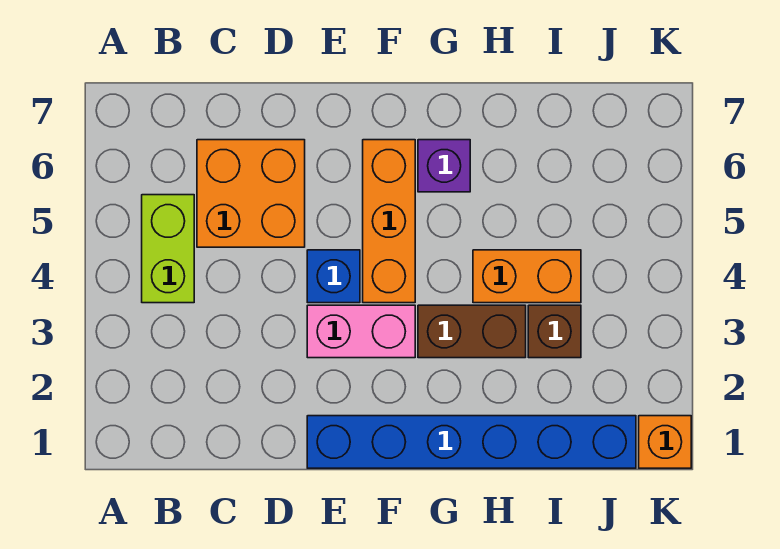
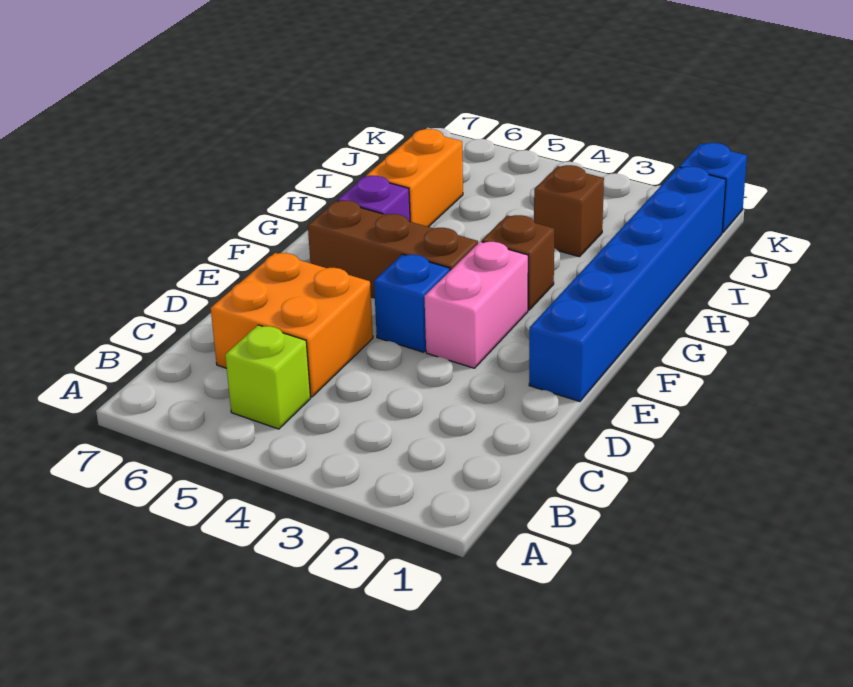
lime 1x2 brick [142,195,194,303] -> lime 1x1 brick [225,325,311,429]
orange 1x3 brick [363,140,415,303] -> brown 1x3 brick [308,200,478,299]
brown 1x2 brick [418,305,526,358] -> brown 1x1 brick [482,215,554,310]
orange 1x2 brick [473,250,581,303] -> orange 1x2 brick moved to [366,129,463,227]
orange 1x1 brick [639,416,691,468] -> blue 1x1 brick [679,143,747,233]

